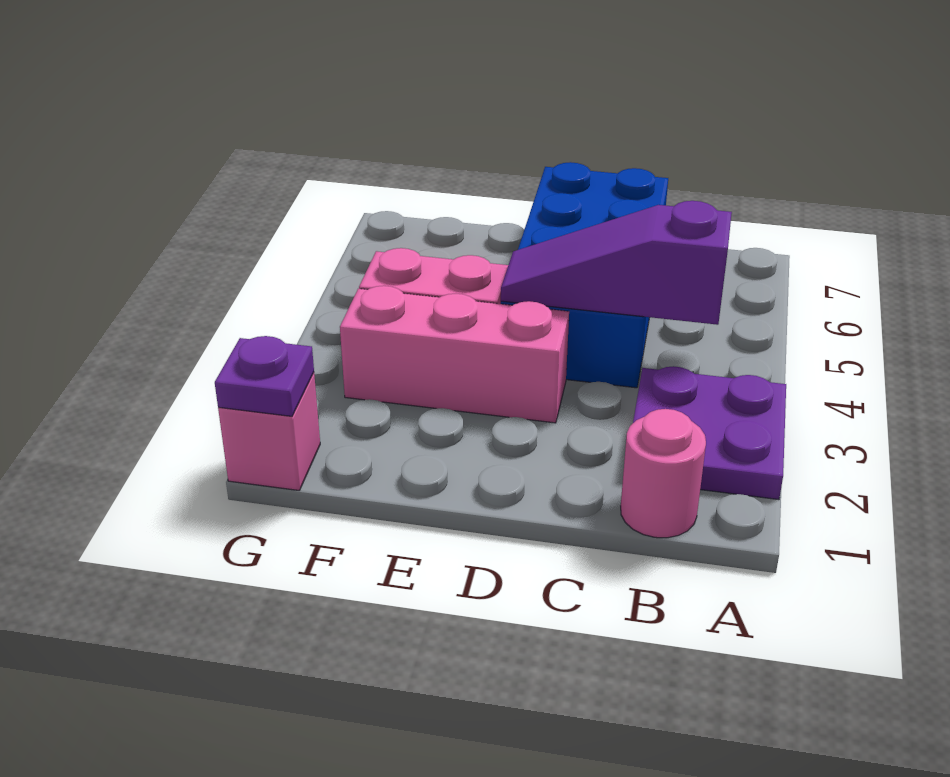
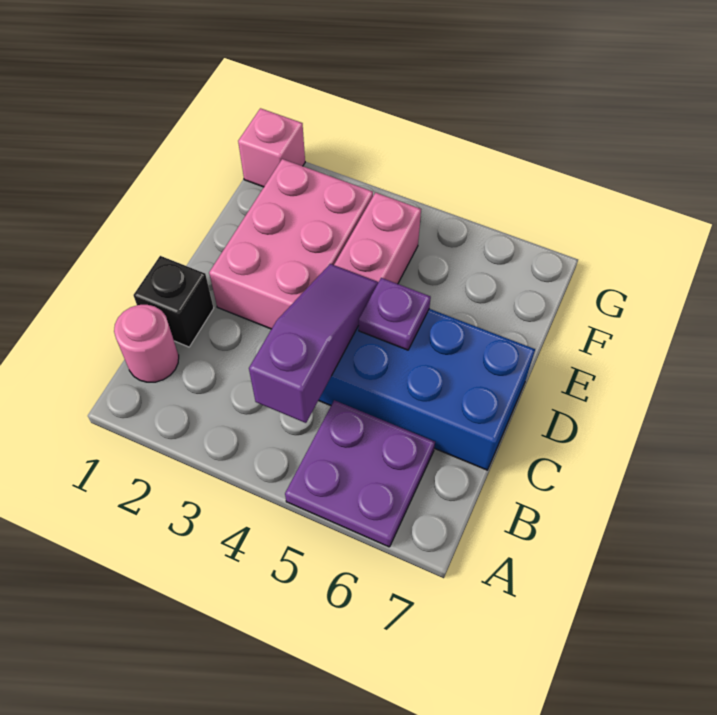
purple 2x2 plate [633,366,786,500] -> purple 2x2 plate moved to [285,400,435,547]
none -> black 1x1 brick [134,256,214,347]
pink 1x3 brick [340,286,569,423] -> pink 2x3 brick [209,159,373,329]
purple 1x1 plate [215,336,314,416] -> purple 1x1 plate moved to [359,278,431,350]

